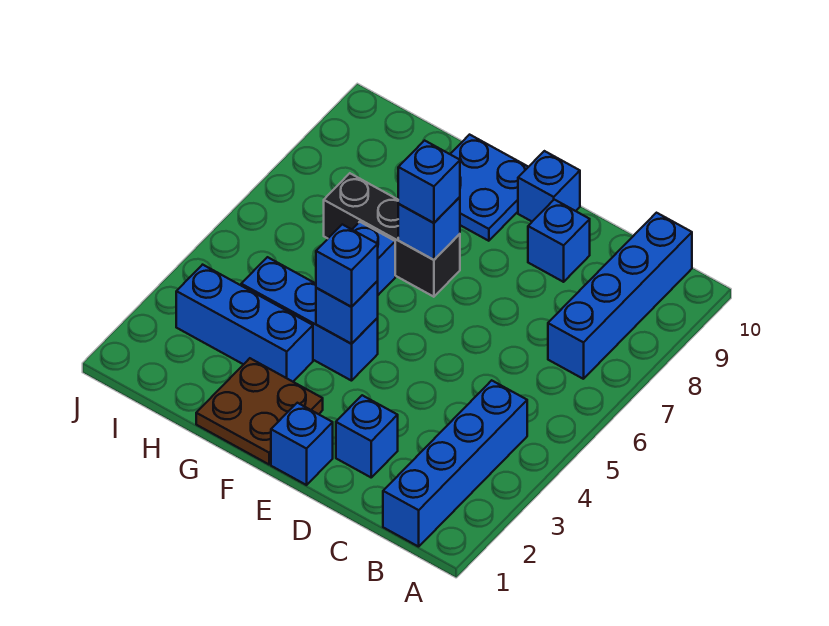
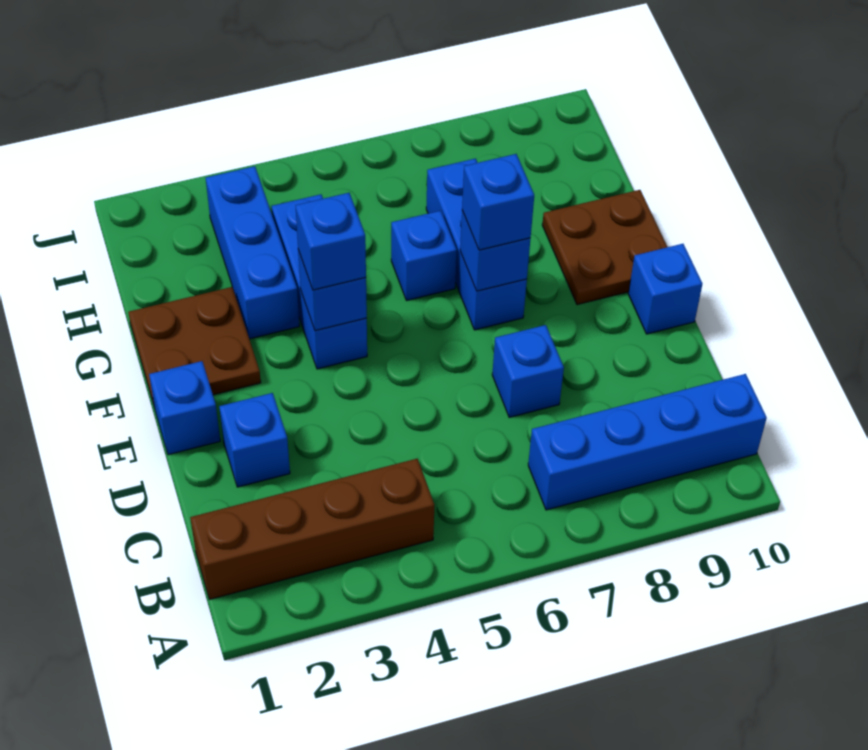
blue 1x4 brick [383,380,527,547] -> brown 1x4 brick [190,459,434,599]
blue 1x1 brick [528,200,590,282] -> blue 1x1 brick moved to [492,325,564,418]
black 1x3 brick [324,173,460,297] -> blue 1x3 brick [426,159,527,330]
blue 2x2 plate [450,135,528,241] -> brown 2x2 plate [542,190,667,305]

